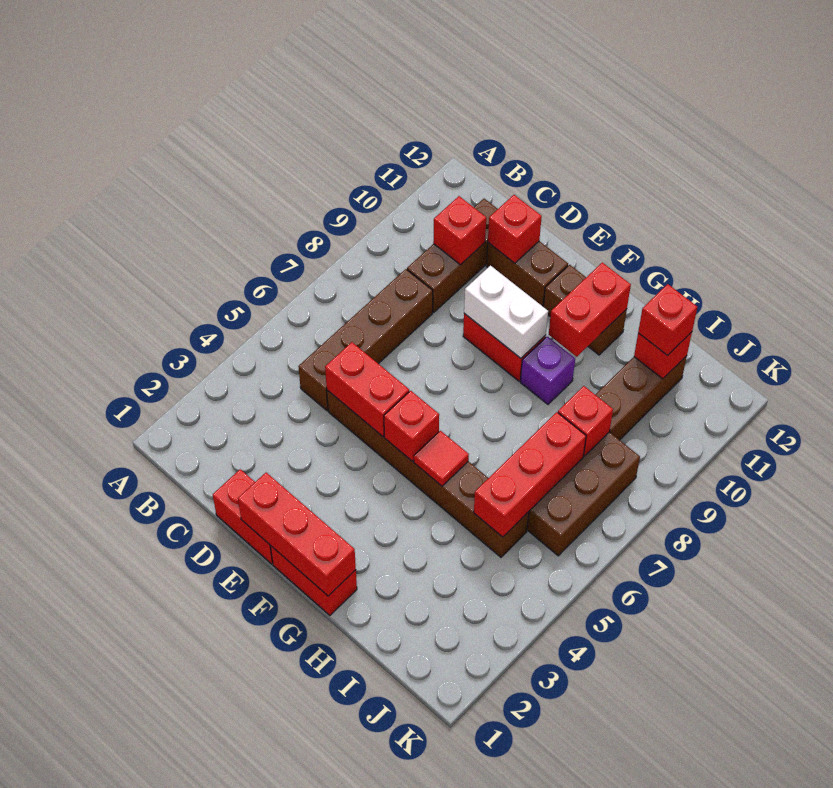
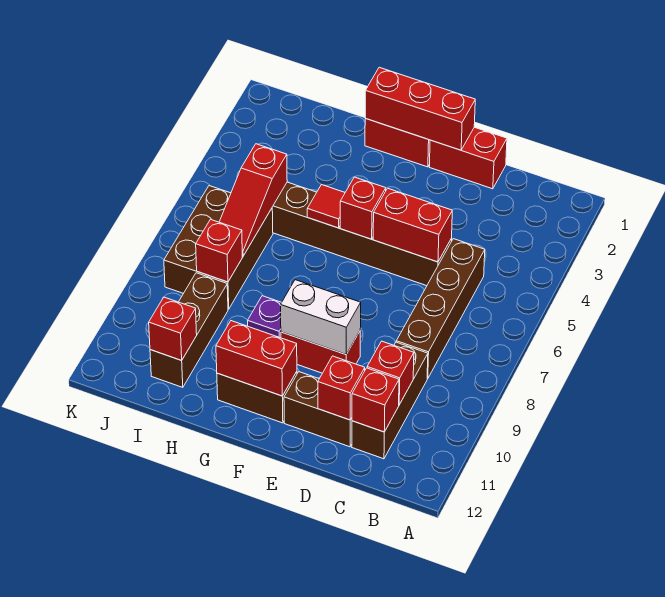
red 1x2 brick [549,263,631,357] -> red 1x2 brick turned to [216,321,297,396]
red 1x3 brick [474,412,586,537] -> red 1x3 slope [219,144,287,256]
red 1x1 brick [638,284,697,356] -> red 1x1 brick moved to [352,368,399,432]

